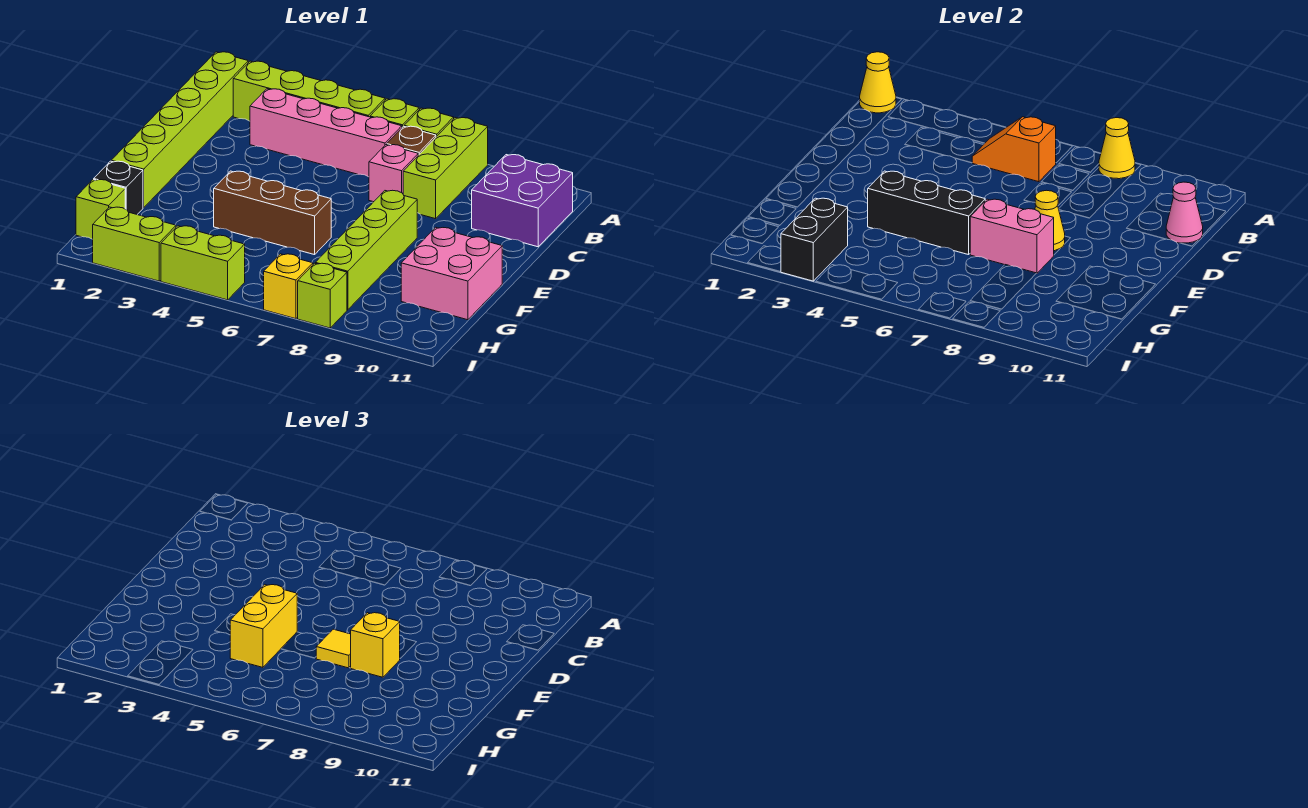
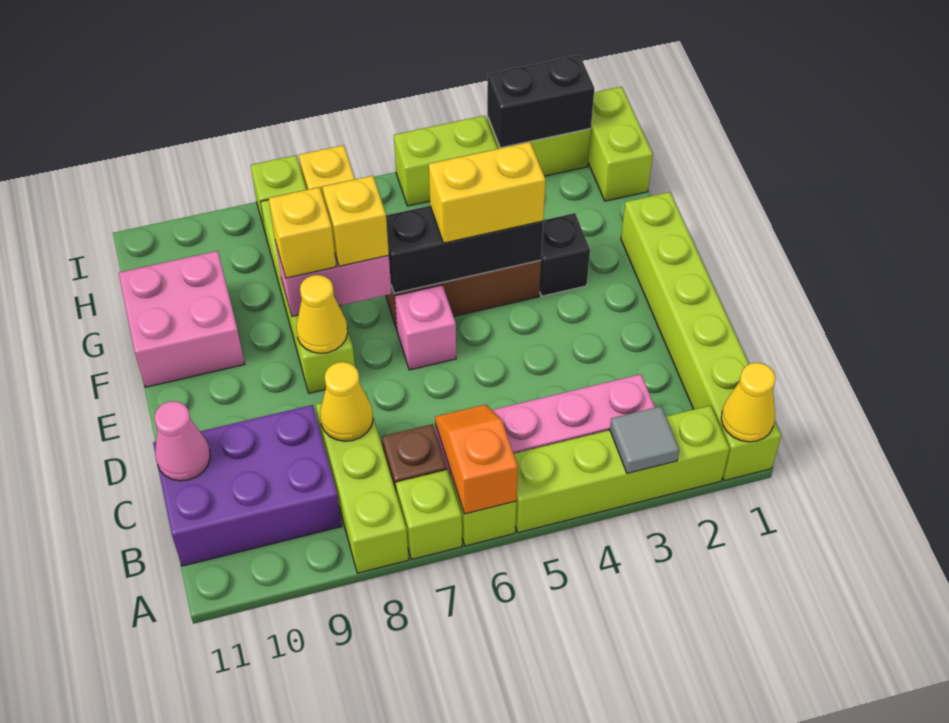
none -> grey 1x1 tile [610,406,679,473]
yellow 1x1 cone [1099,118,1135,179] -> yellow 1x1 cone moved to [320,362,373,441]
orange 1x2 slope [972,117,1056,182] -> orange 1x2 slope turned to [435,405,518,514]
purple 2x2 brick [472,155,573,247] -> purple 2x3 brick [153,405,342,566]
pink 1x1 brick [369,145,418,202] -> pink 1x1 brick moved to [395,285,456,370]
yellow 1x2 brick [230,585,297,667] -> yellow 1x2 brick turned to [429,142,546,243]
yellow 1x1 tile [316,629,351,668] -> yellow 1x1 brick [322,176,389,266]
black 1x1 brick [94,161,143,214] -> black 1x1 brick moved to [540,213,590,296]
lime 1x1 brick [76,179,125,239] -> lime 1x2 brick [588,87,653,201]
black 1x2 brick [781,198,848,281] -> black 1x2 brick turned to [487,55,594,148]

